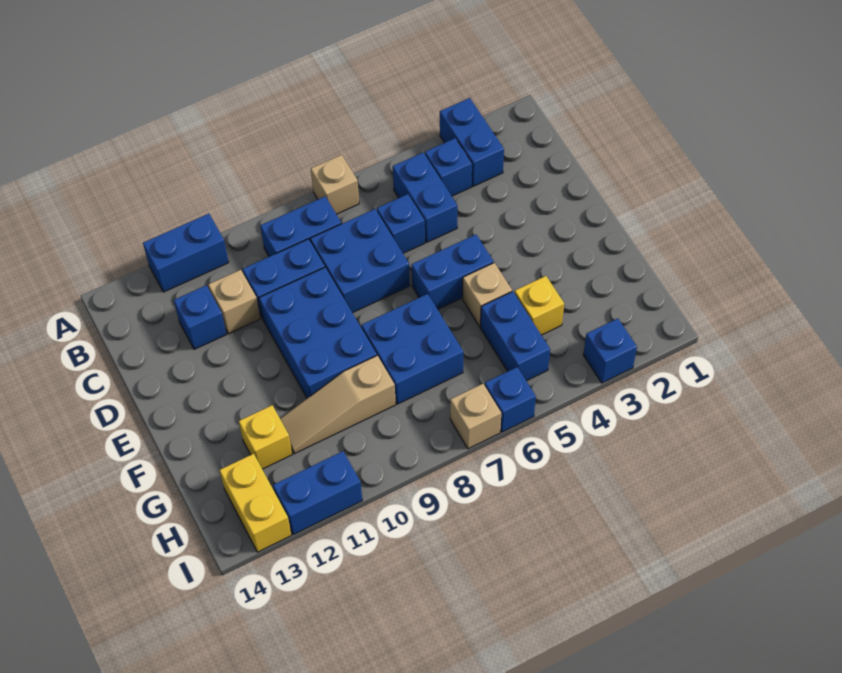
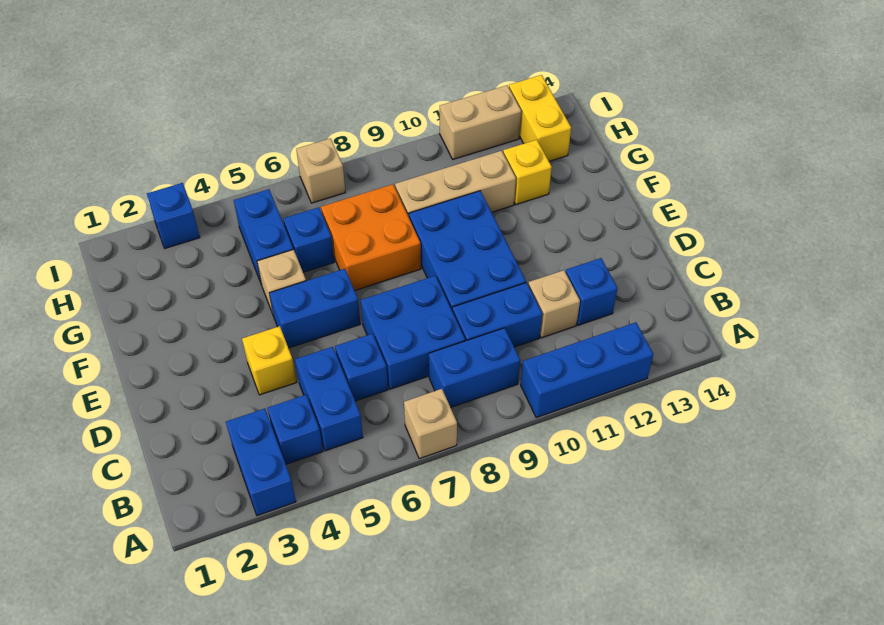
blue 1x2 brick [143,214,229,292] -> blue 1x3 brick [521,322,653,418]
blue 2x2 brick [362,294,463,404] -> orange 2x2 brick [321,184,421,291]
yellow 1x1 brick [514,276,564,335] -> yellow 1x1 brick moved to [242,326,297,395]
tan 1x3 slope [280,356,396,454] -> tan 1x3 brick [395,151,516,217]
blue 1x1 brick [485,367,536,432] -> blue 1x1 brick moved to [283,207,334,272]
blue 1x2 brick [273,451,362,535] -> tan 1x2 brick [440,85,521,159]

